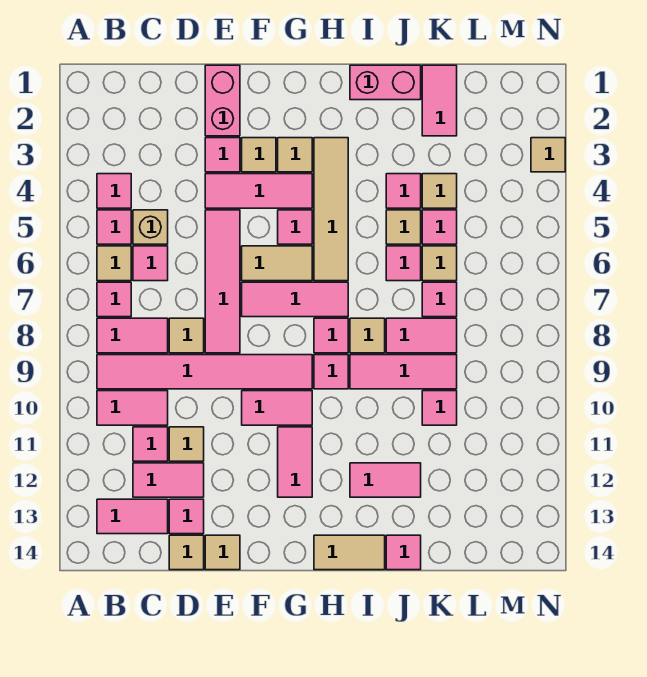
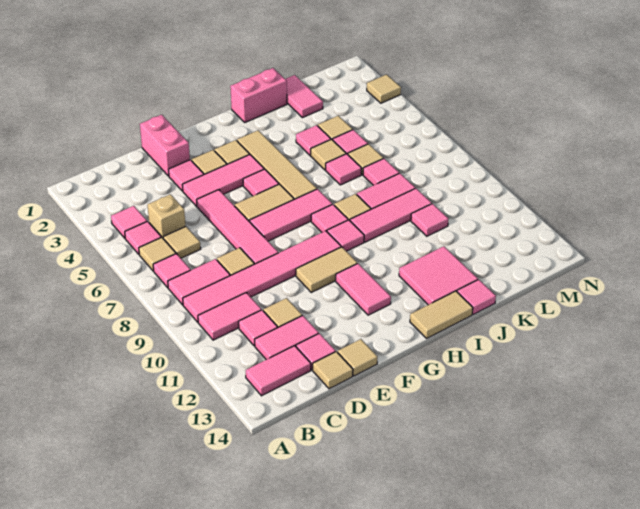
pink 1x1 tile [133,246,168,281] -> tan 1x1 tile [163,227,201,258]
pink 1x2 tile [242,391,312,425] -> tan 1x2 tile [296,247,357,292]
pink 1x2 tile [350,463,421,497] -> pink 2x2 tile [399,246,478,305]

